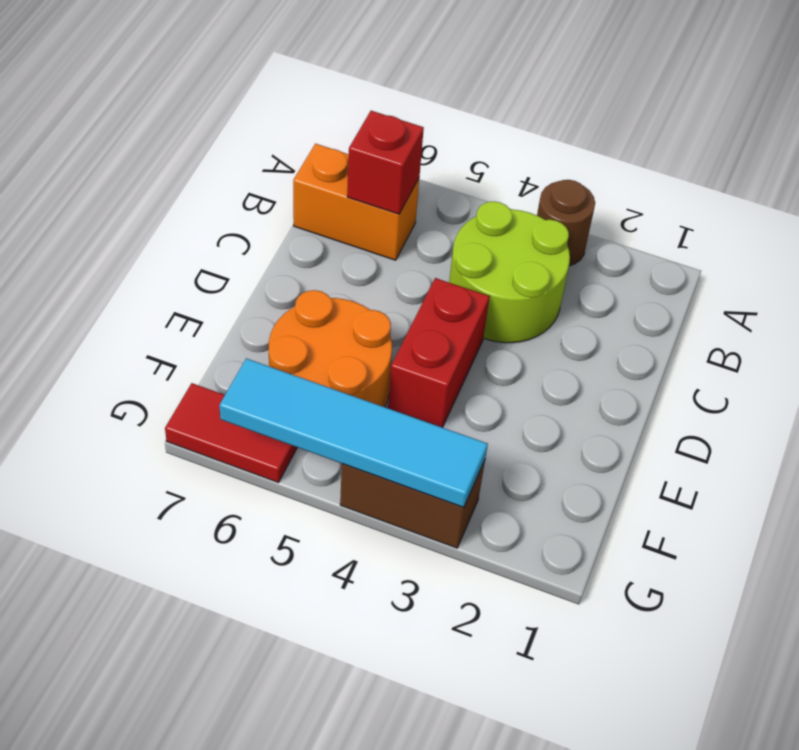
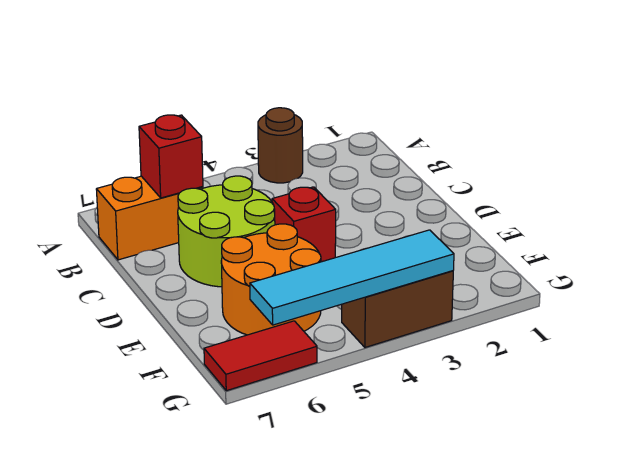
lime 2x2 round brick [449,201,570,343] -> lime 2x2 round brick moved to [178,176,275,287]
red 1x2 brick [388,278,490,427] -> red 1x1 brick [272,187,336,261]

